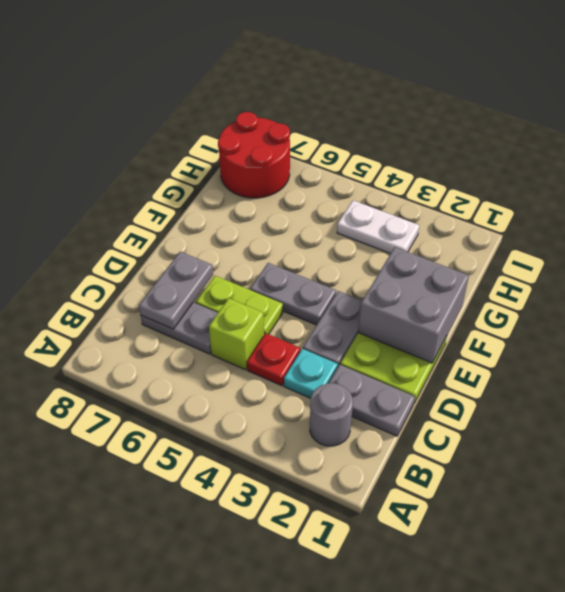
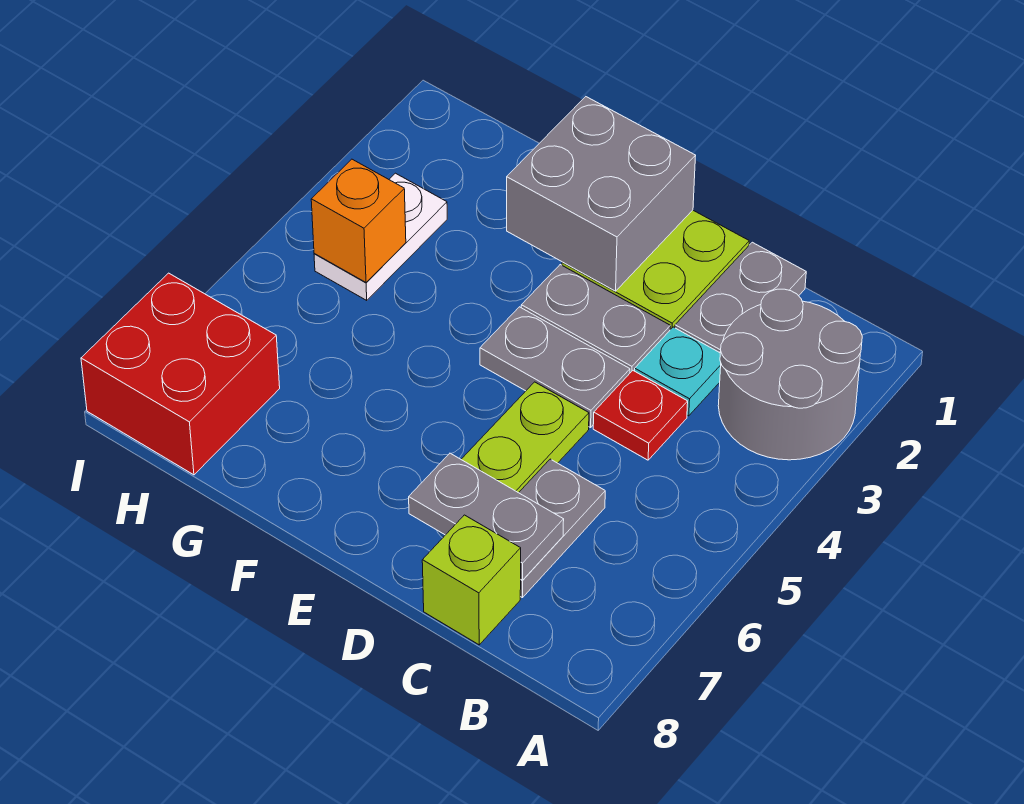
grey 1x1 round brick [310,383,353,446] -> grey 2x2 round brick [718,289,862,460]
lime 1x1 brick [209,298,264,370] -> lime 1x1 brick moved to [422,515,521,645]
grey 1x2 plate [250,263,336,325] -> grey 1x2 plate turned to [480,307,630,428]
none -> orange 1x1 brick [311,159,406,282]
red 2x2 round brick [218,112,290,198] -> red 2x2 brick [81,273,280,475]

